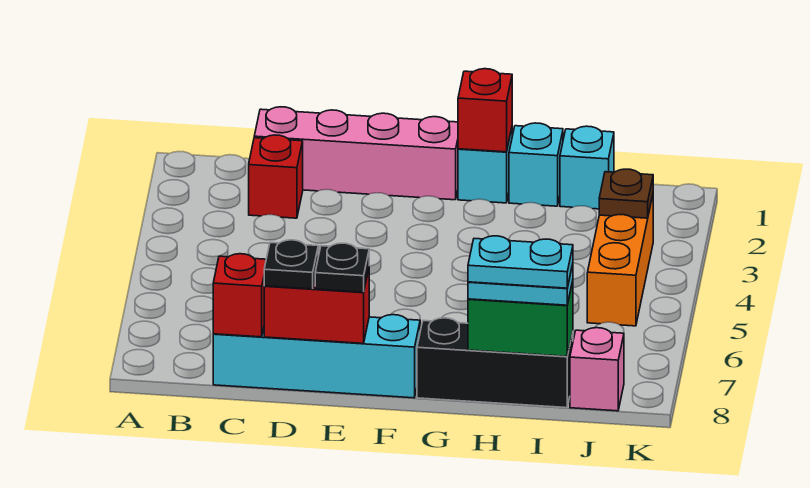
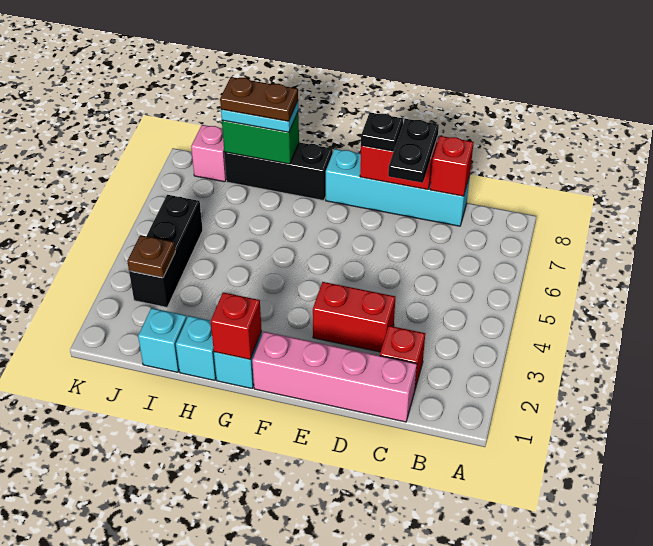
none -> red 1x2 brick [313,282,395,352]
black 1x1 plate [264,240,318,289] -> black 1x2 plate [388,119,439,183]
cyan 1x2 plate [468,236,573,288] -> brown 1x2 plate [220,77,298,121]
orange 1x3 brick [587,195,653,326] -> black 1x3 brick [129,195,203,307]

